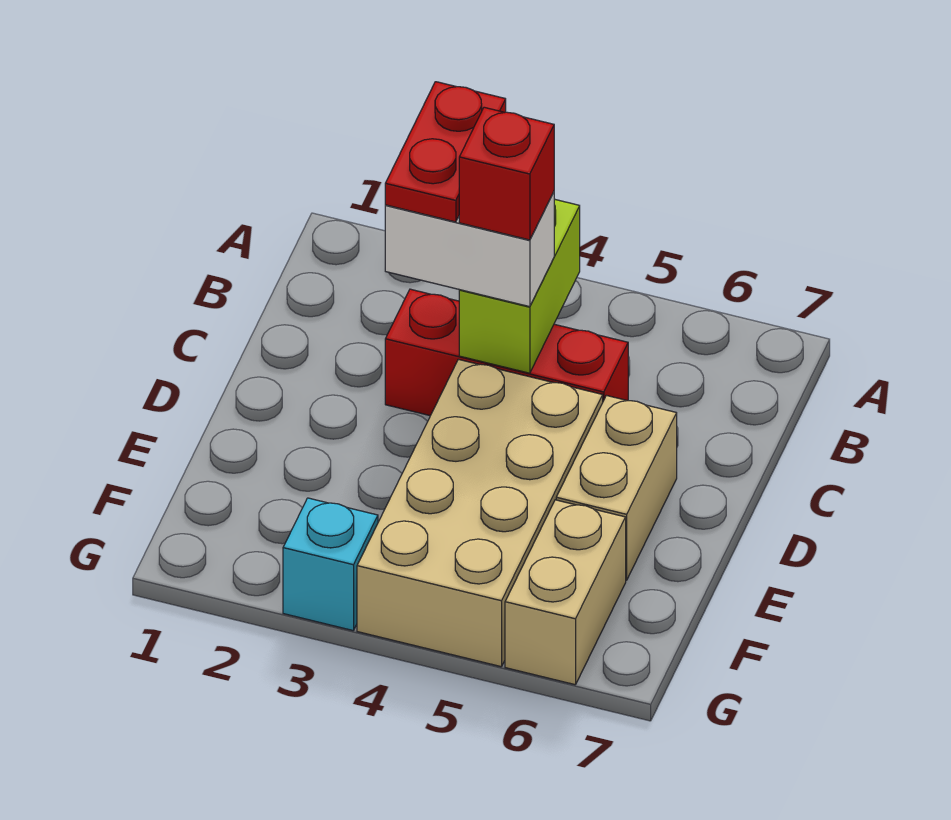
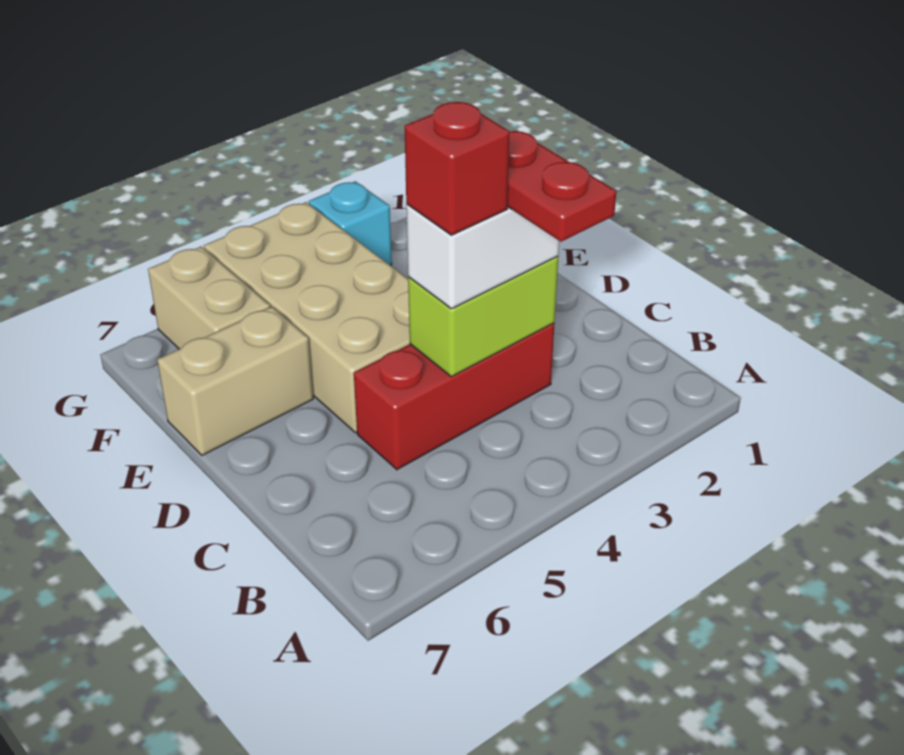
lime 1x2 brick [459,199,580,373] -> lime 1x2 brick turned to [408,256,558,377]
tan 1x2 brick [556,395,677,580] -> tan 1x2 brick turned to [157,307,313,455]

